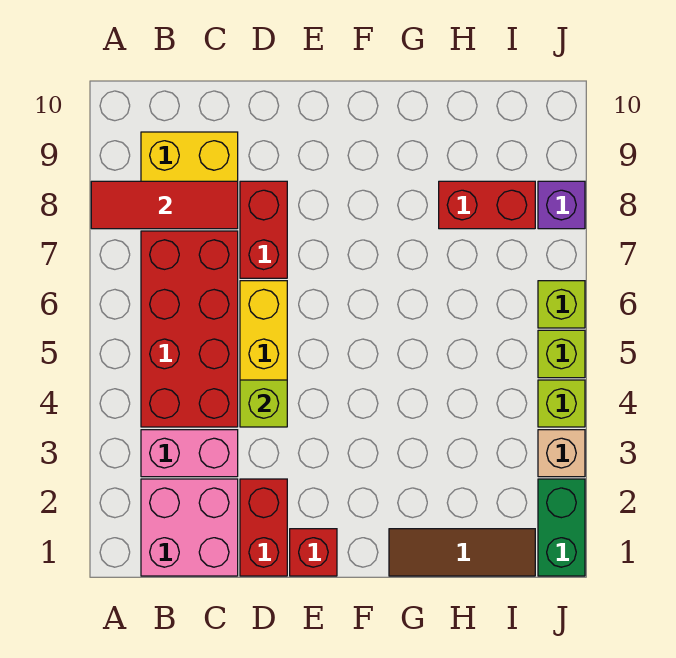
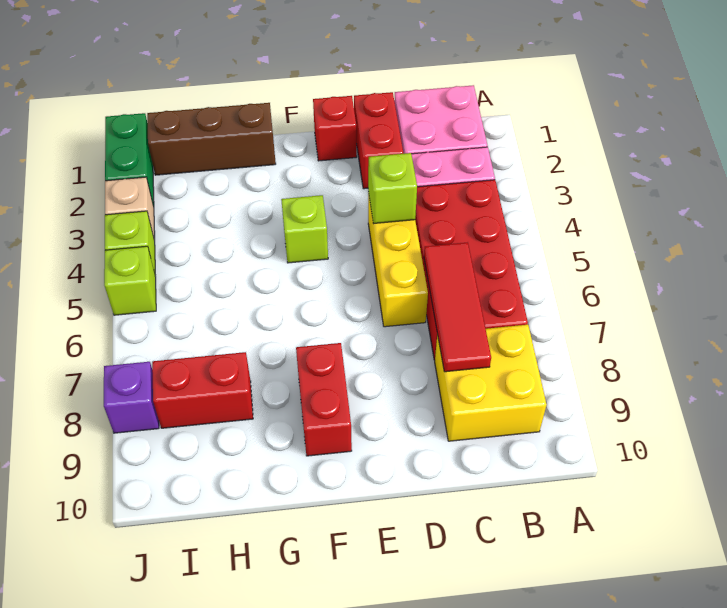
red 1x3 tile [91,181,238,229] -> red 1x3 tile turned to [424,242,491,372]
red 1x2 brick [240,181,287,278] -> red 1x2 brick moved to [296,343,352,456]
brown 1x3 tile [389,529,535,576] -> brown 1x3 brick [147,103,276,175]
lime 1x1 brick [538,281,585,328] -> lime 1x1 brick moved to [281,195,328,263]

